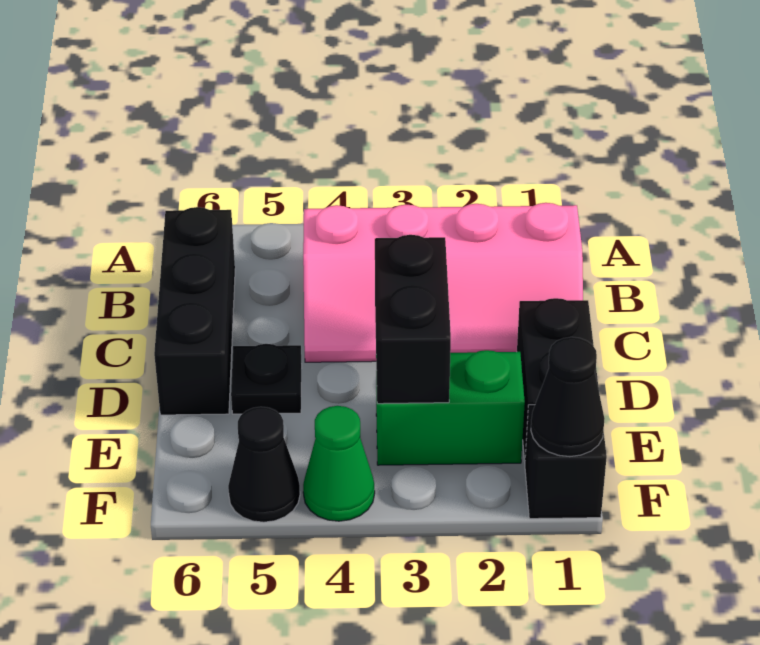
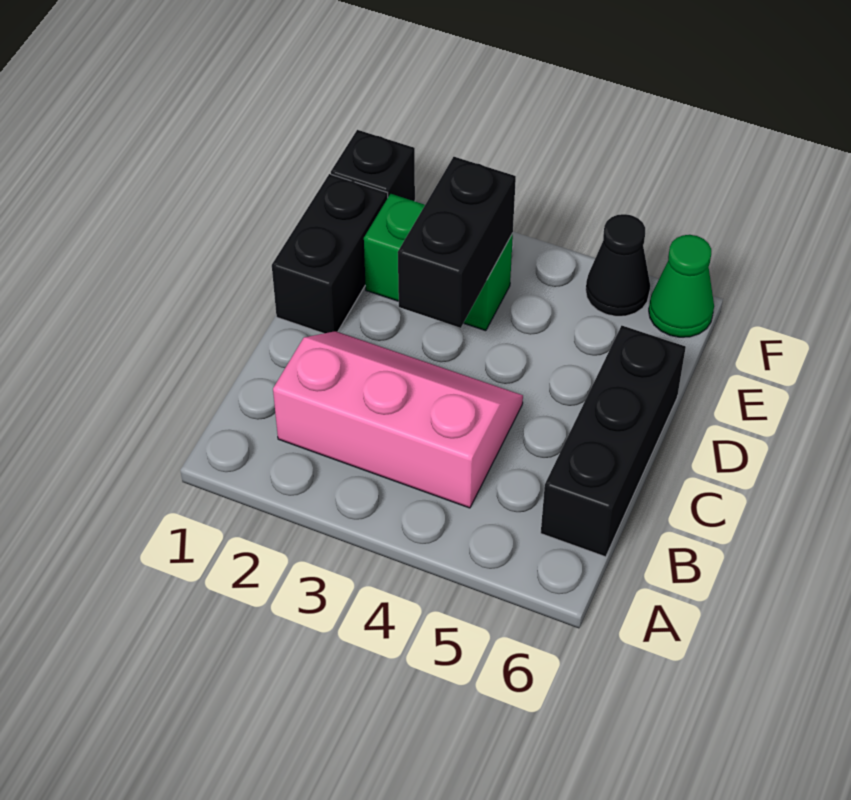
pink 2x4 slope [303,203,583,362] -> pink 2x3 slope [273,331,523,508]
black 1x1 plate [231,344,302,414] -> none
black 1x1 cone [531,337,605,457] -> none
green 1x1 cone [303,406,375,521] -> green 1x1 cone moved to [649,235,714,337]

